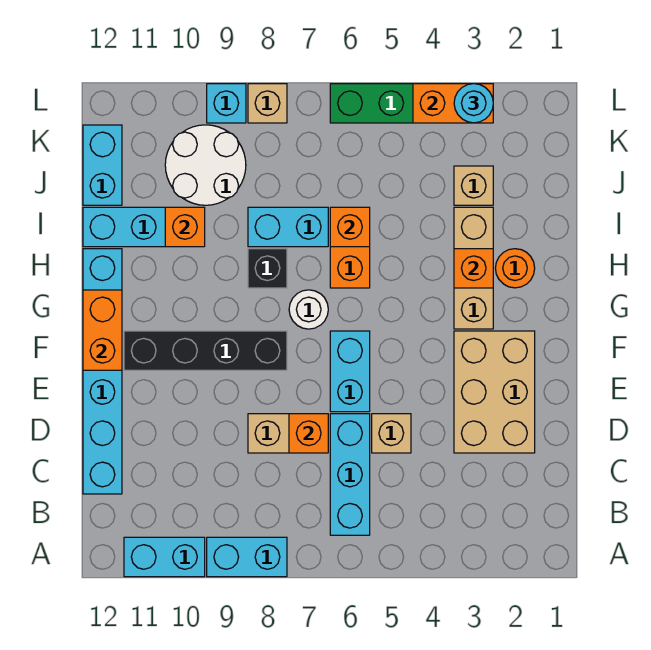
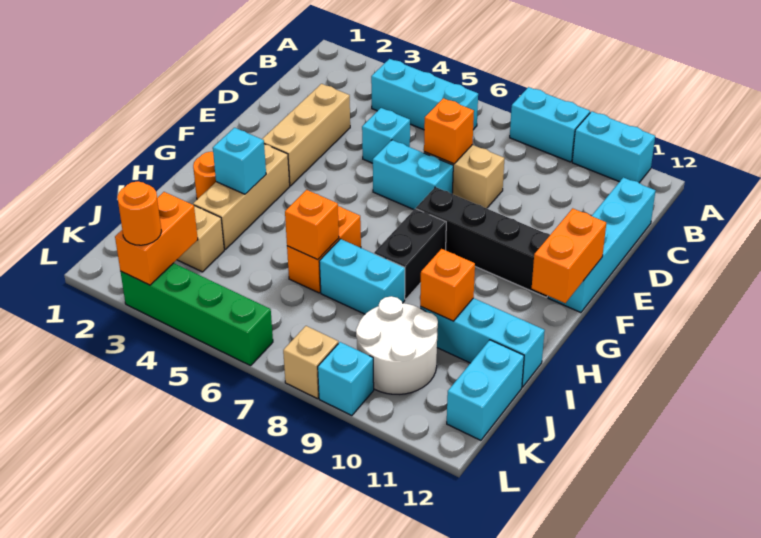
cyan 1x3 brick [330,414,370,535] -> cyan 1x3 brick turned to [371,59,478,130]
cyan 1x6 brick [83,249,122,494] -> cyan 1x4 brick [548,177,655,313]
tan 2x3 brick [454,331,535,453] -> tan 1x3 brick [262,84,350,186]
tan 1x1 brick [372,414,411,453] -> cyan 1x1 brick [362,108,410,163]
cyan 1x2 brick [330,331,370,412] -> cyan 1x2 brick turned to [373,140,453,210]
white 1x1 round brick [289,290,328,329] -> none
orange 1x1 brick [454,249,493,288] -> cyan 1x1 brick [213,128,266,194]
black 1x1 brick [248,249,287,288] -> black 1x2 brick [374,209,446,299]
orange 1x2 brick [413,84,493,123] -> orange 1x2 brick turned to [115,192,198,285]
cyan 1x1 round brick [454,84,493,123] -> orange 1x1 round brick [117,181,161,245]

